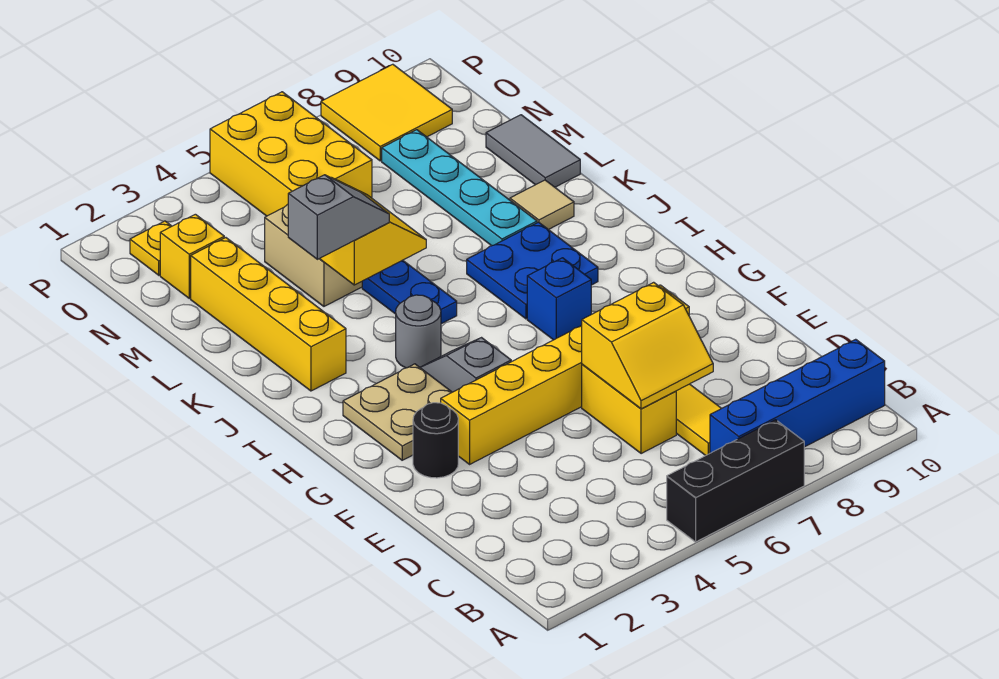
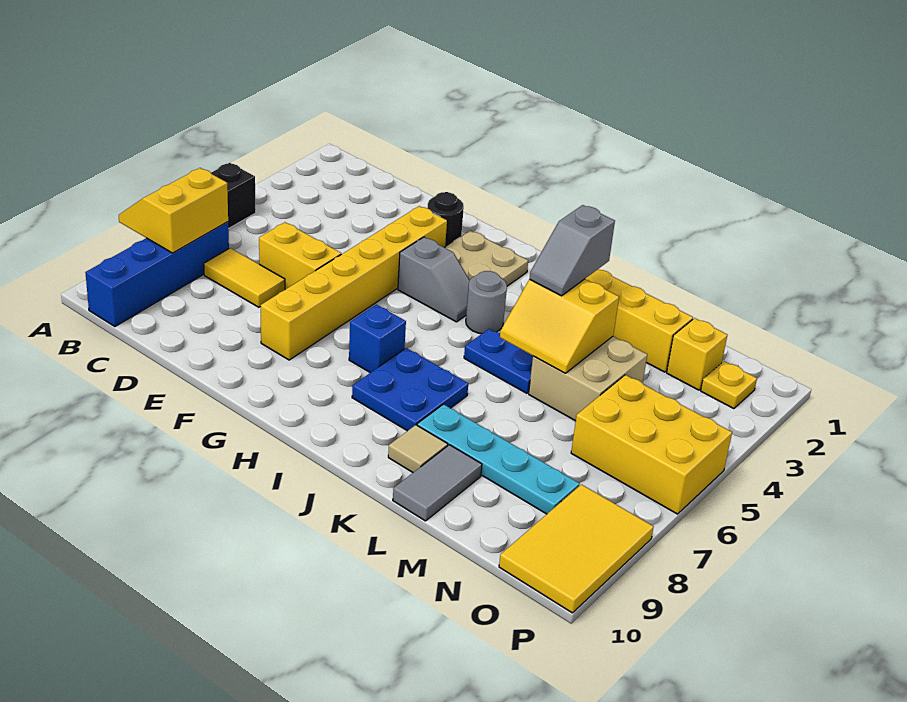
yellow 2x2 slope [582,282,713,409] -> yellow 2x2 slope moved to [119,168,228,253]
grey 1x2 tile [486,115,580,187] -> grey 1x2 tile turned to [393,445,482,521]
yellow 2x2 tile [321,64,452,161] -> yellow 2x3 tile [499,484,654,613]

